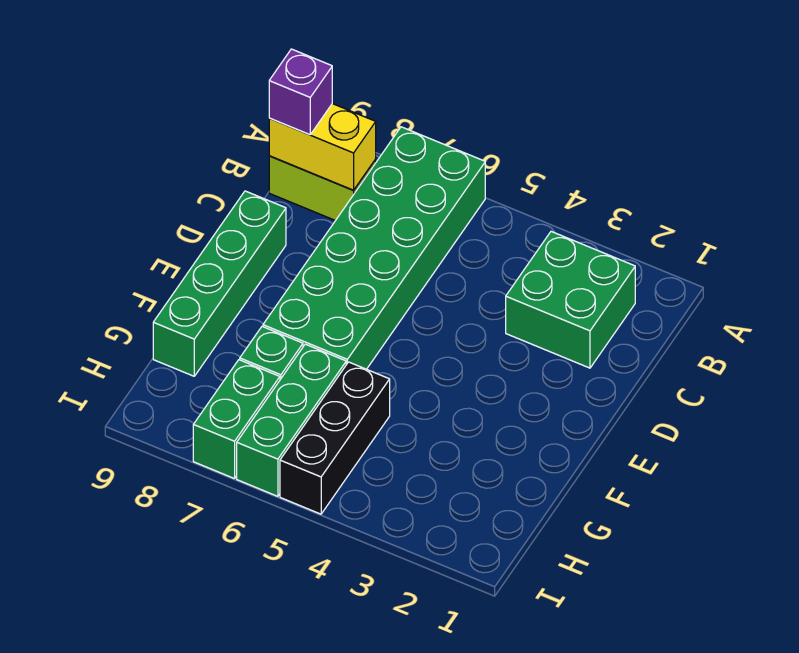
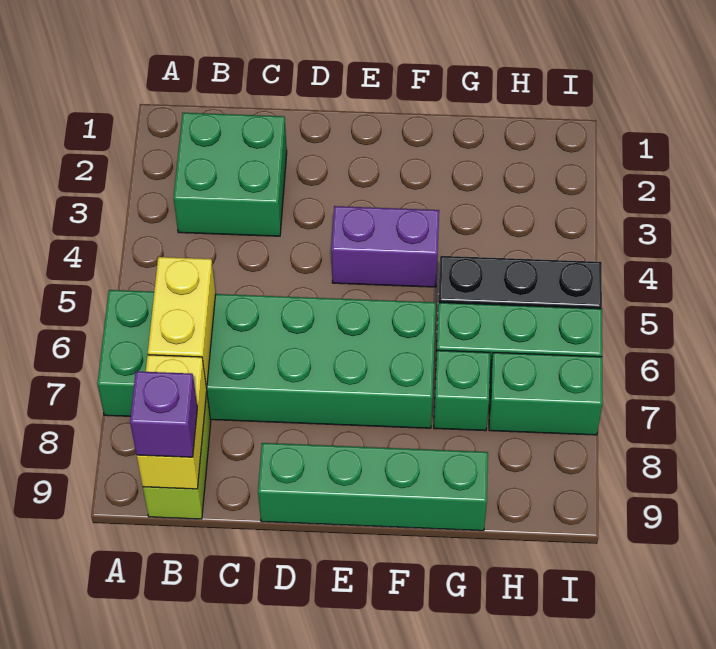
none -> yellow 1x2 brick [148,257,216,388]
none -> purple 1x2 brick [331,206,439,287]

